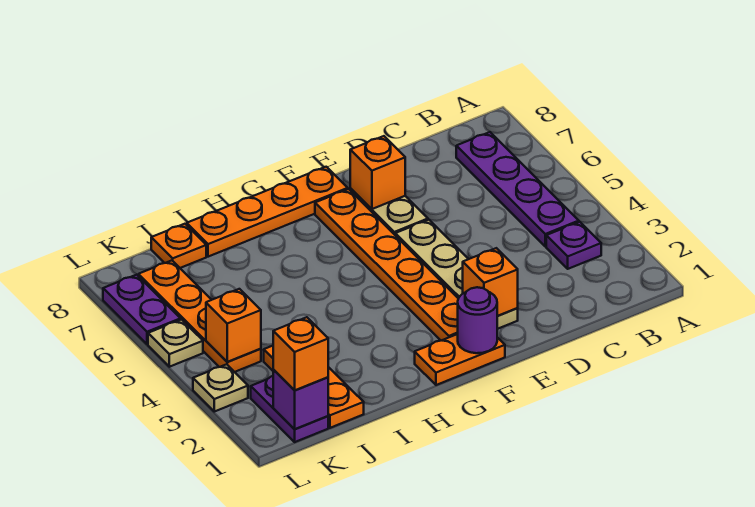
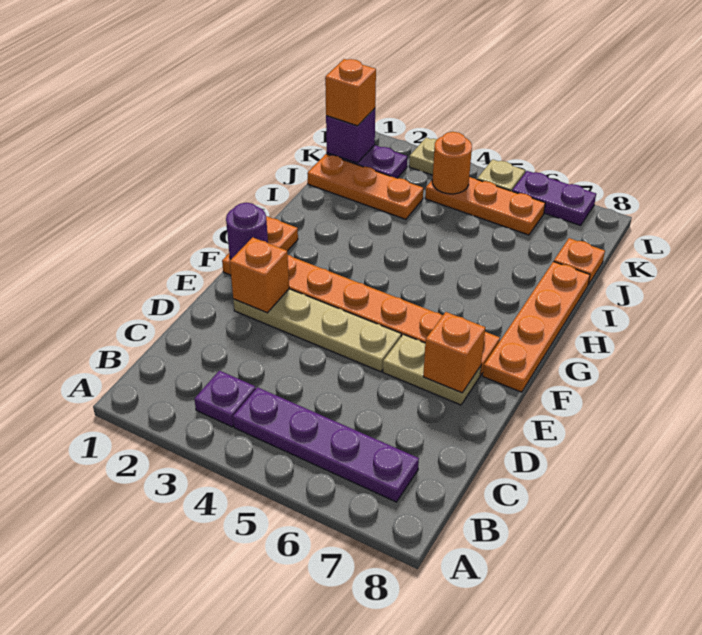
orange 1x4 plate [138,261,261,372] -> orange 1x3 plate [425,177,545,235]
orange 1x1 brick [206,289,261,362] -> orange 1x1 round brick [432,132,472,194]

